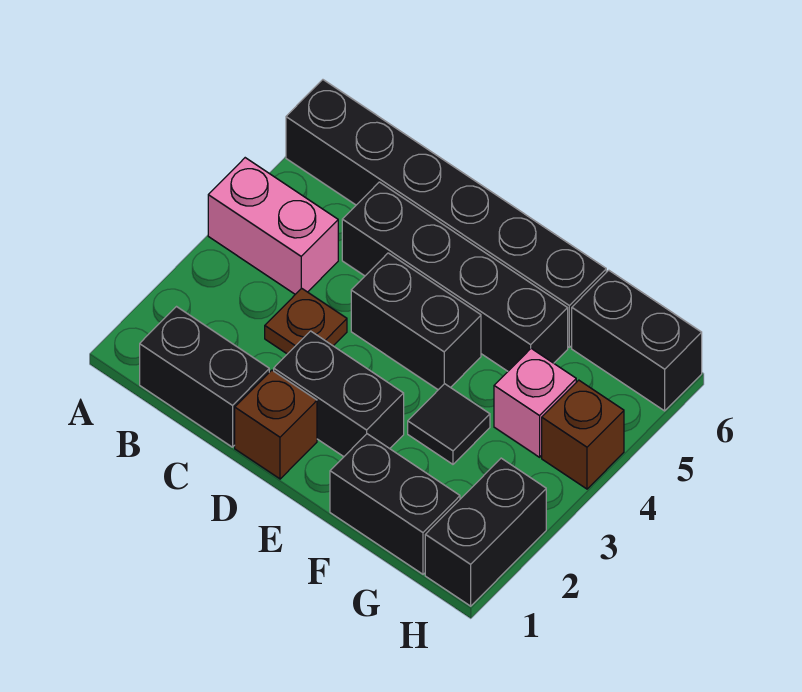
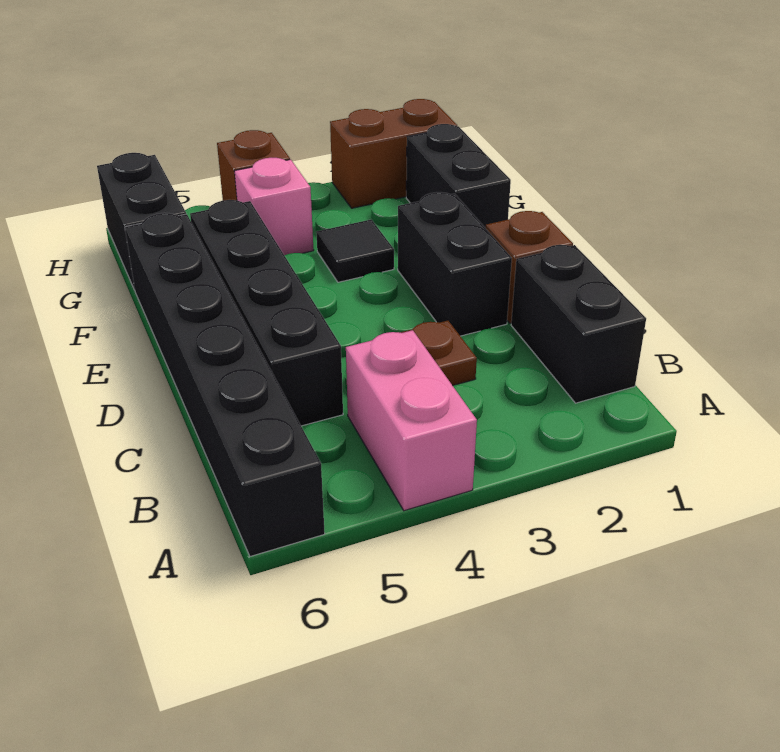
black 1x2 brick [351,253,481,390] -> none
black 1x2 brick [425,458,546,606] -> brown 1x2 brick [330,99,457,208]

